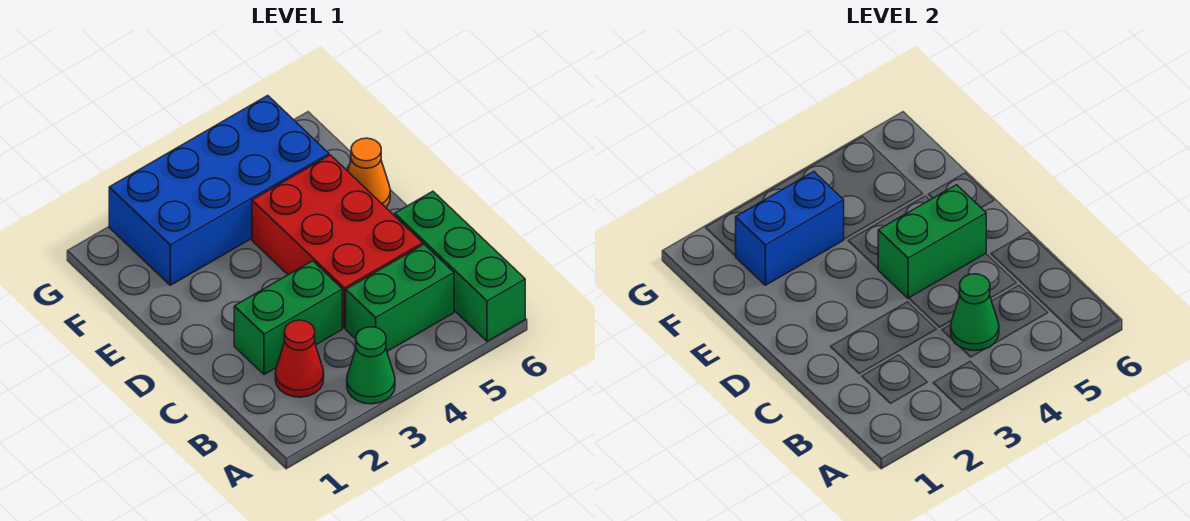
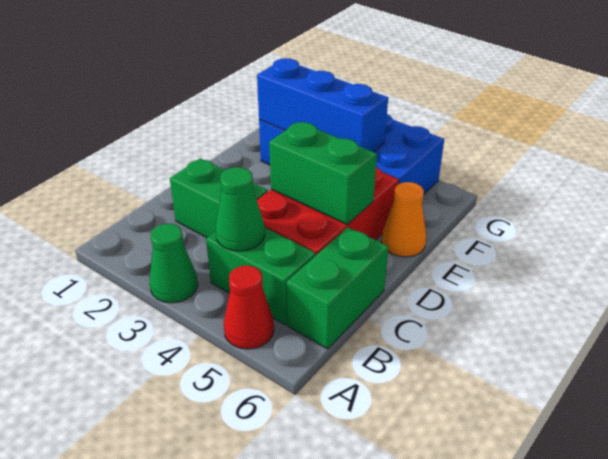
green 1x3 brick [395,191,525,341] -> green 1x2 brick [287,227,388,349]
red 1x1 cone [275,320,324,397] -> red 1x1 cone moved to [224,266,274,349]
blue 1x2 brick [736,172,844,285] -> blue 1x3 brick [257,58,388,152]

